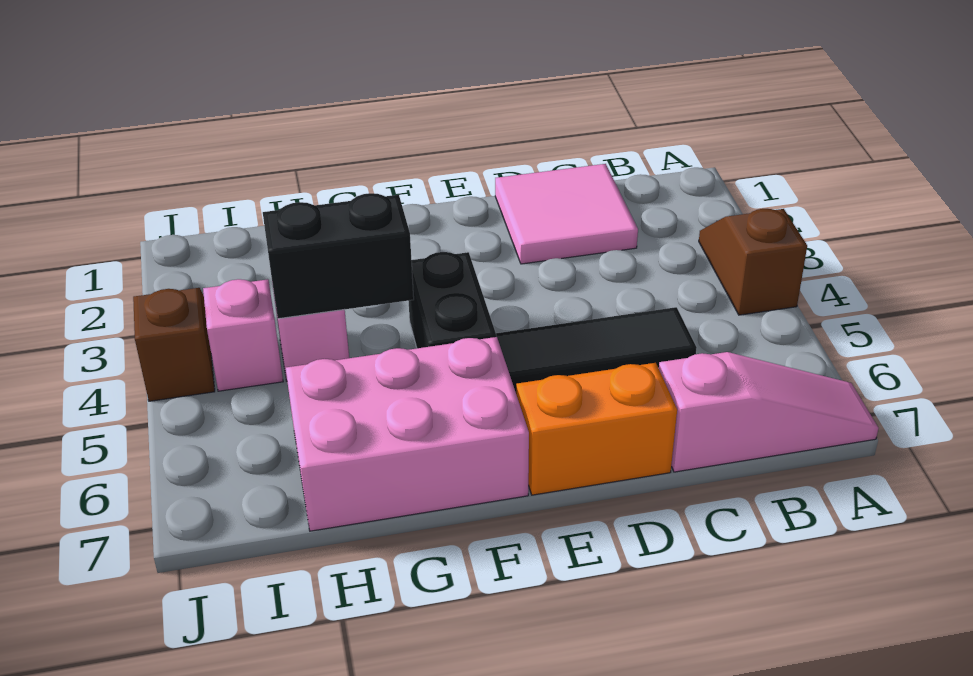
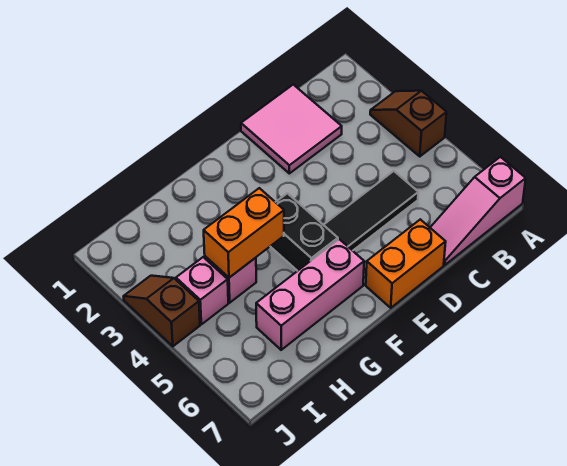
pink 1x3 slope [659,352,879,472] -> pink 1x3 slope turned to [430,157,526,265]
pink 2x3 brick [286,337,529,531] -> pink 1x3 brick [256,239,364,350]
black 1x2 brick [263,193,414,319] -> orange 1x2 brick [204,188,284,278]

